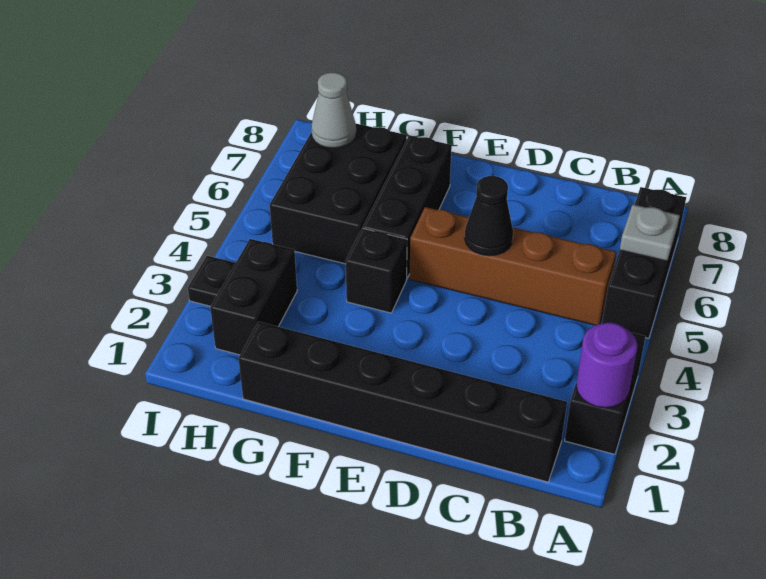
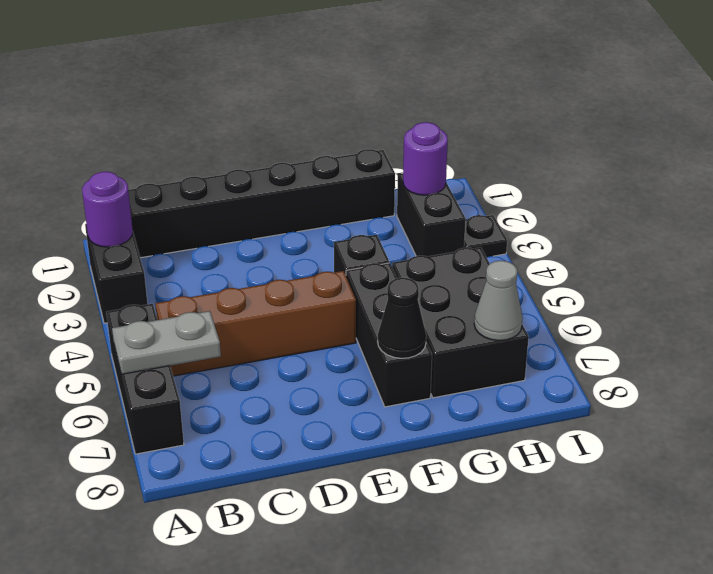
grey 1x1 plate [620,205,680,261] -> grey 1x2 plate [112,311,221,374]
black 1x1 cone [465,176,513,256] -> black 1x1 cone moved to [378,278,426,358]
none -> purple 1x1 round brick [403,122,448,195]

